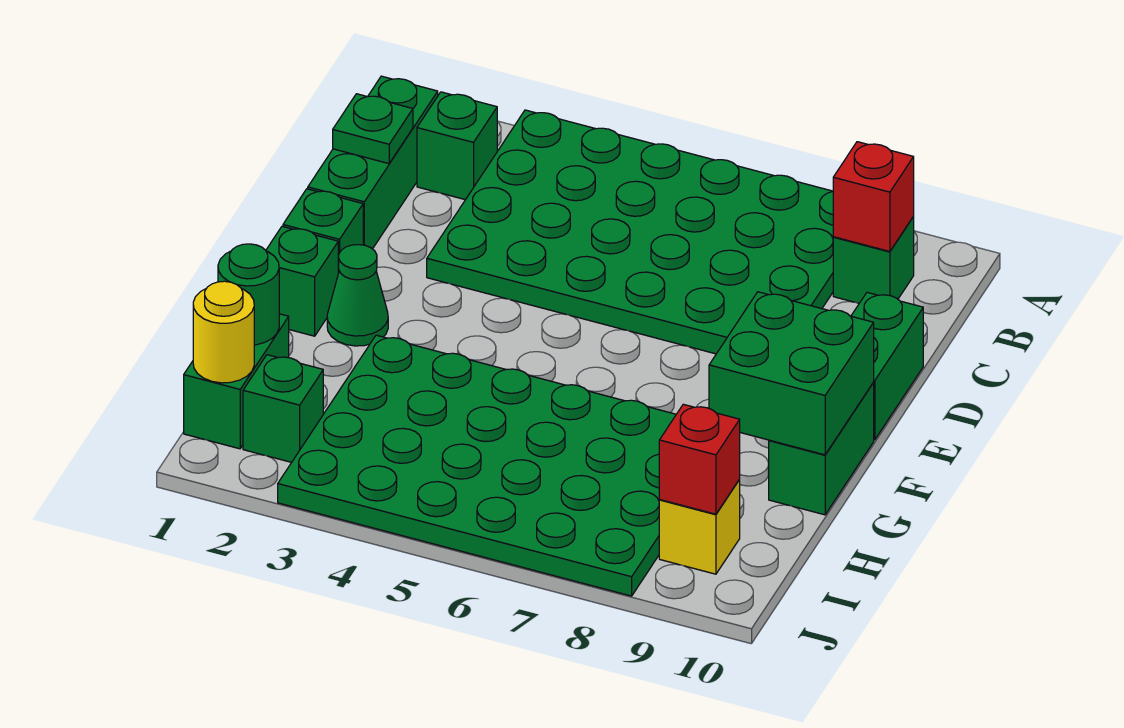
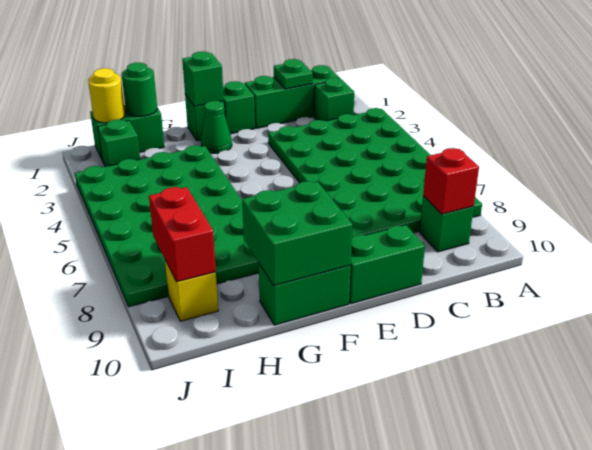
none -> green 1x1 brick [182,51,224,106]
red 1x1 brick [659,404,740,514] -> red 1x2 brick [149,187,216,282]

